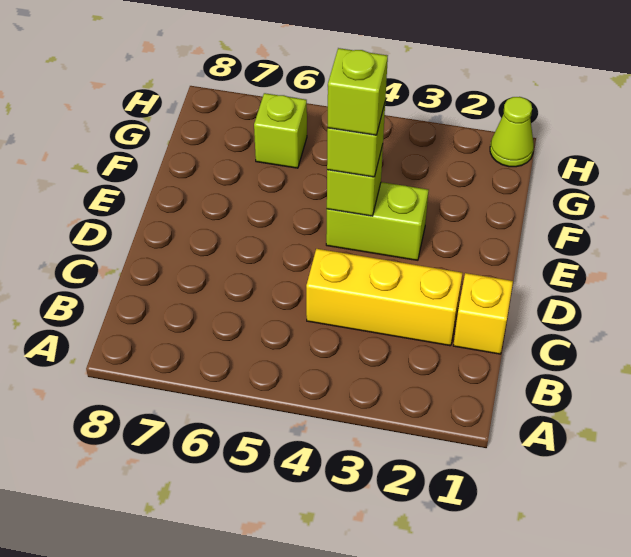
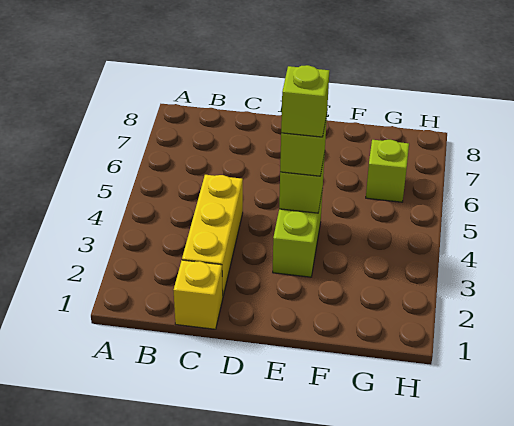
lime 1x1 cone [490,97,534,167] -> none

